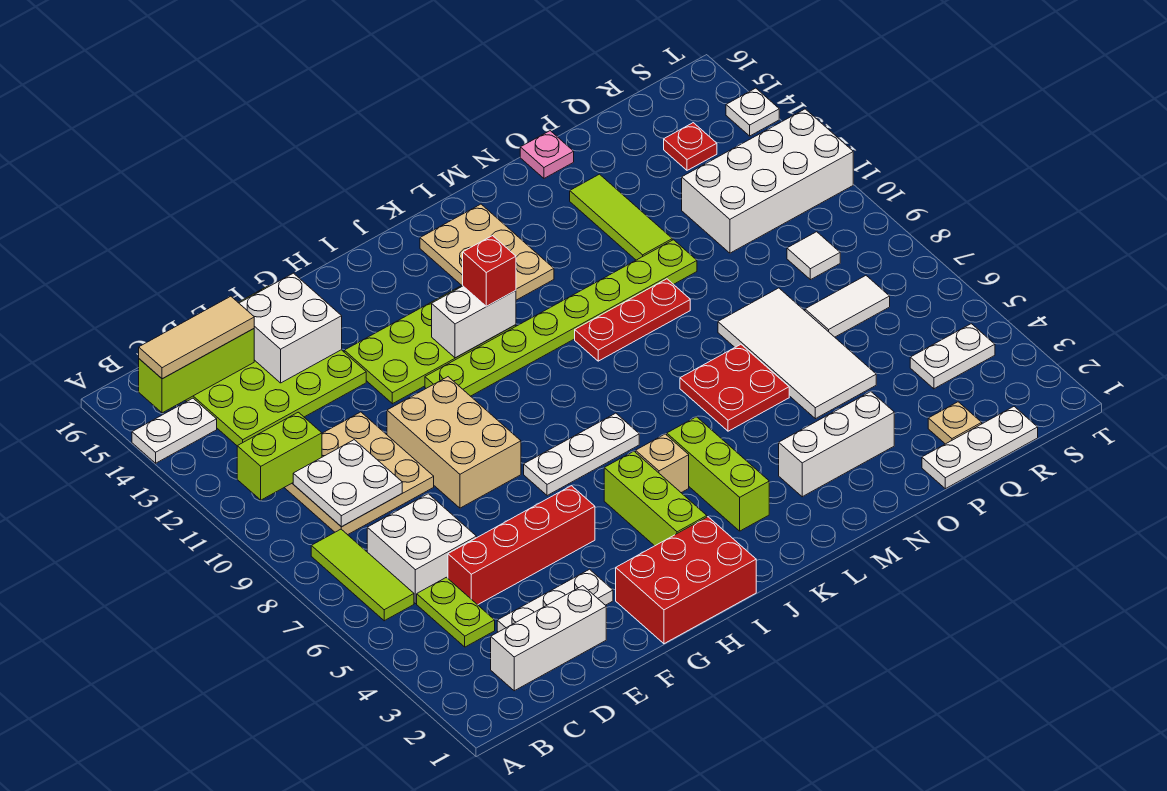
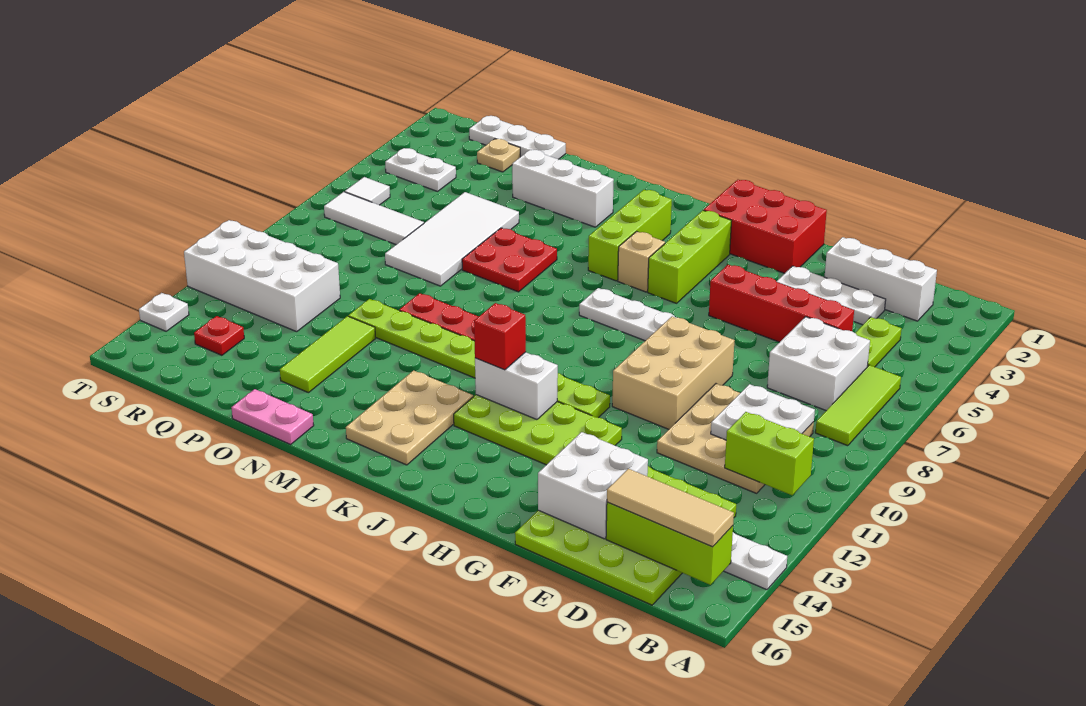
pink 1x1 plate [520,131,574,178] -> pink 1x2 plate [231,389,314,444]
white 1x2 tile [805,276,890,337] -> white 1x3 tile [324,192,424,245]
white 1x1 tile [787,232,840,280] -> white 1x1 tile moved to [345,177,390,205]

